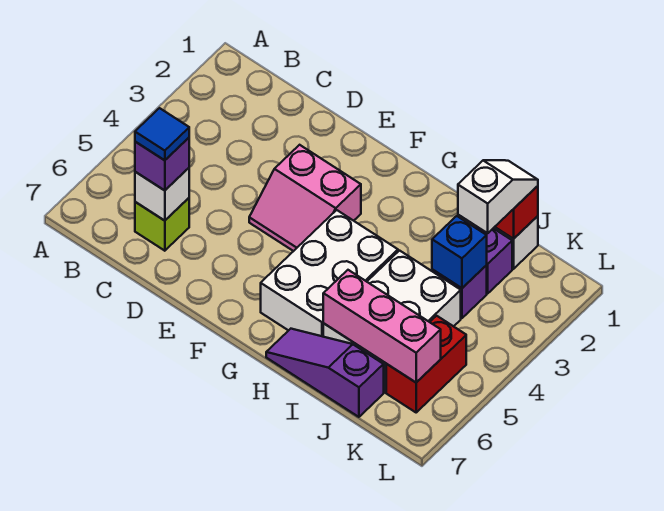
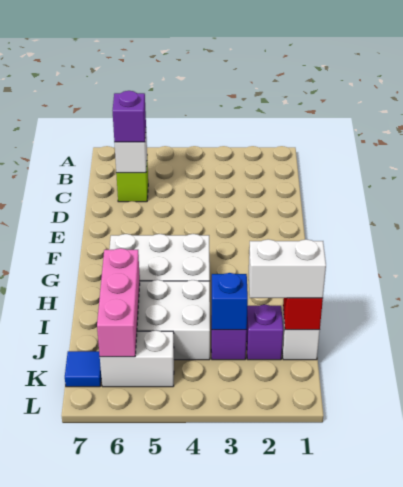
blue 1x1 tile [135,108,189,160] -> blue 1x1 tile moved to [65,351,101,387]
pink 2x2 slope [249,145,361,251] -> none
purple 1x3 slope [266,329,384,417] -> none
white 1x2 slope [458,160,538,233] -> white 1x2 brick [249,239,326,298]
red 1x2 brick [386,316,466,412] -> white 1x2 brick [100,330,174,387]

